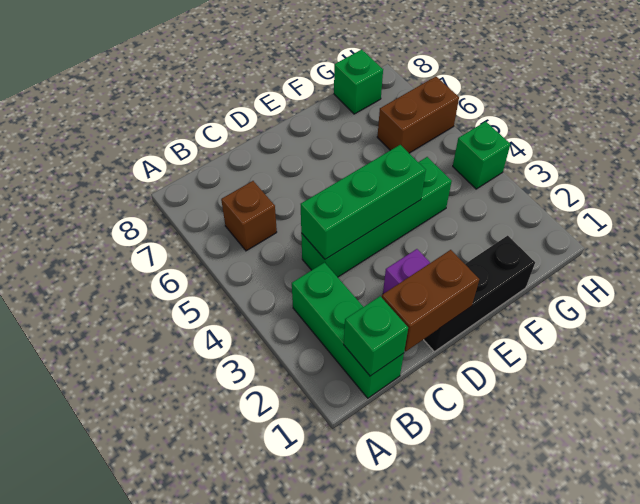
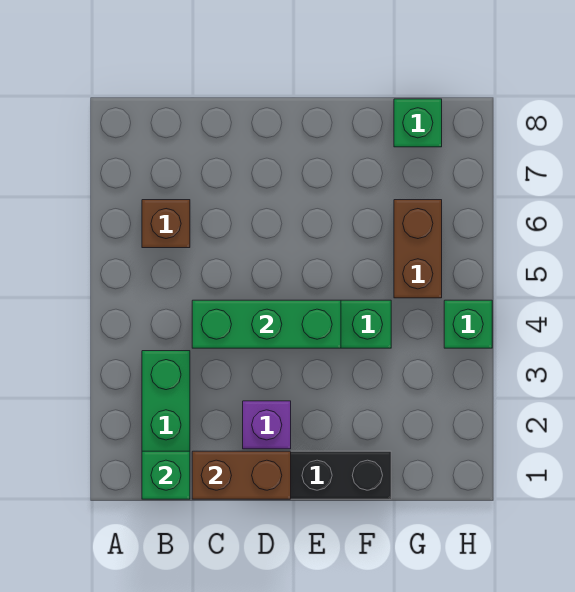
brown 1x2 brick [377,77,459,153] -> brown 1x2 brick turned to [394,200,442,298]

